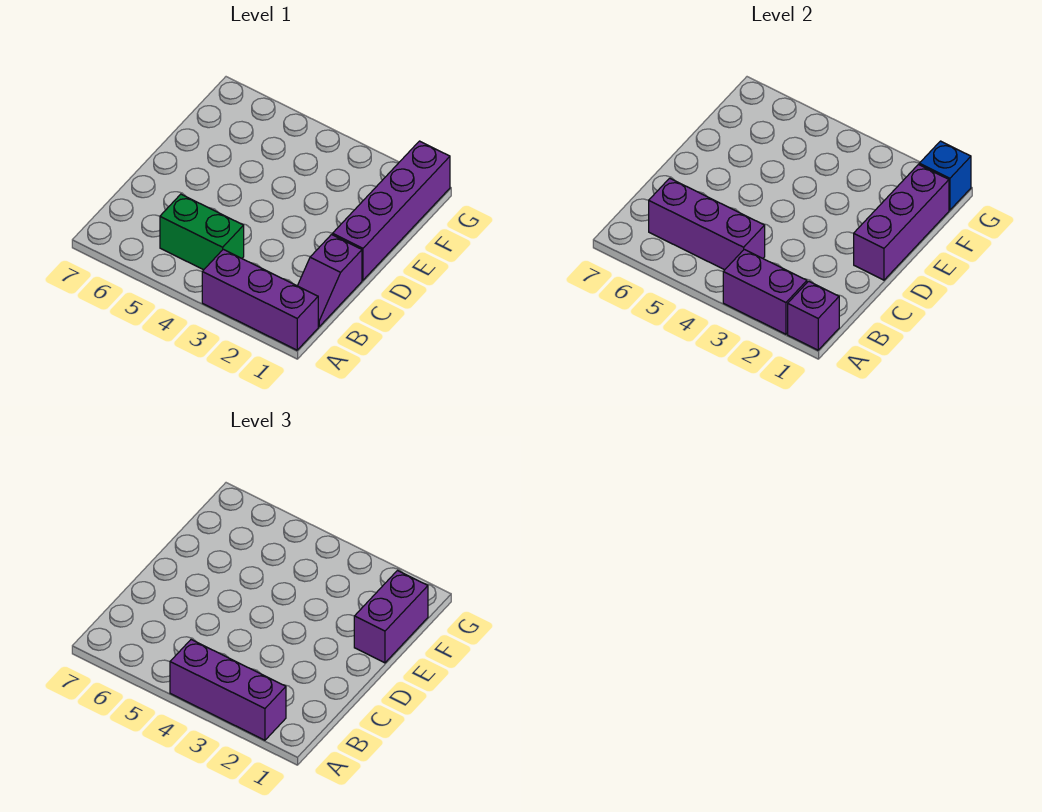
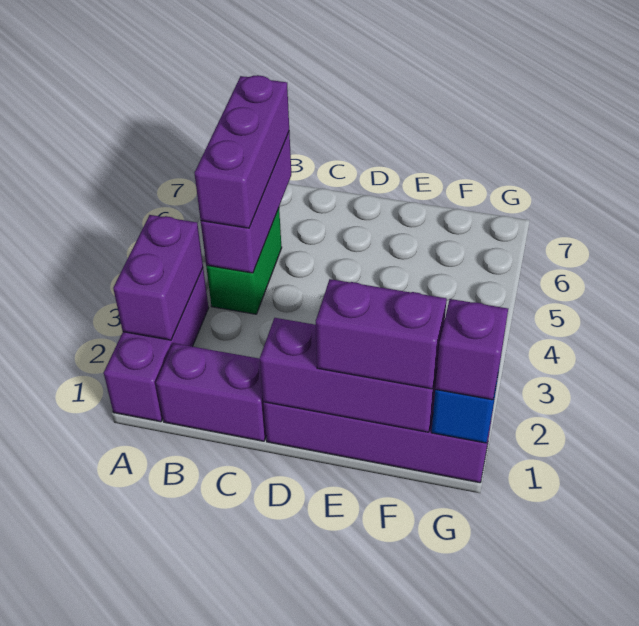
purple 1x1 brick [788,281,839,350] -> purple 1x1 brick moved to [435,299,508,400]
purple 1x3 brick [170,640,286,740] -> purple 1x3 brick moved to [195,75,289,228]
purple 1x2 slope [298,235,362,327] -> purple 1x2 brick [156,343,266,441]

